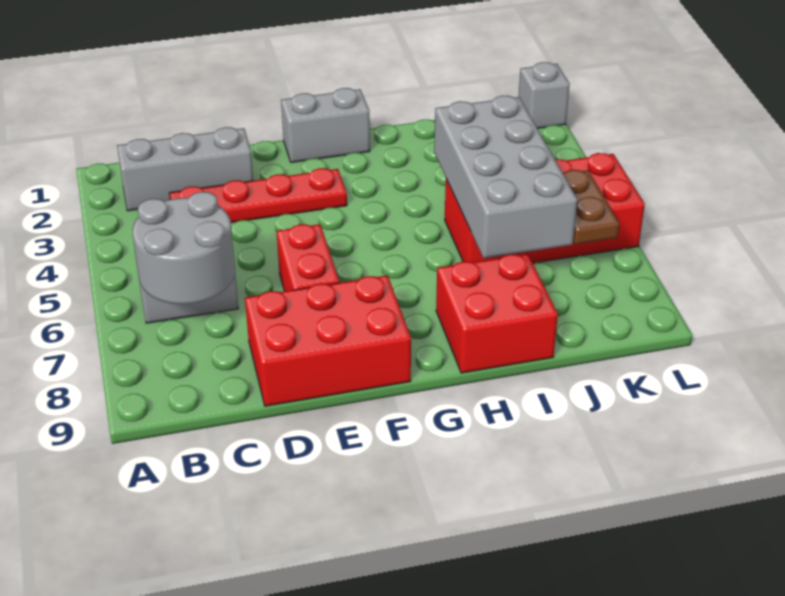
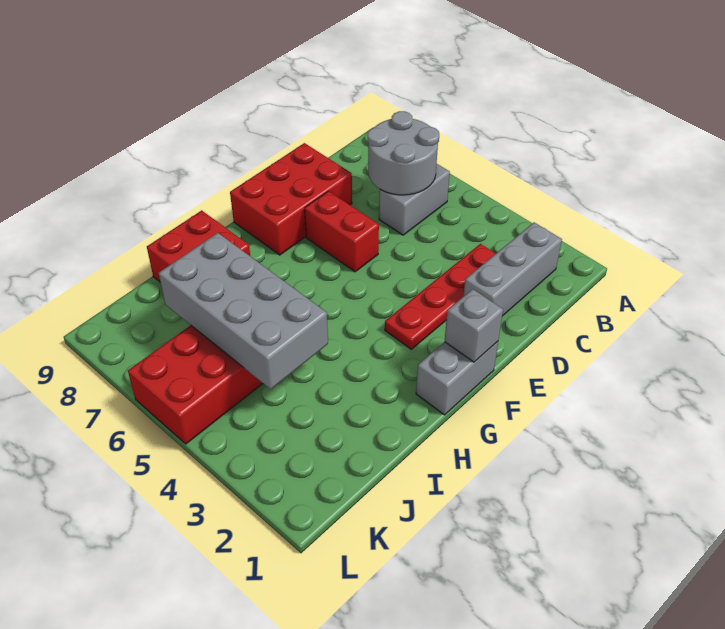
brown 1x2 plate [563,170,620,244] -> none
grey 1x1 brick [519,62,570,128] -> grey 1x1 brick moved to [445,289,503,362]

